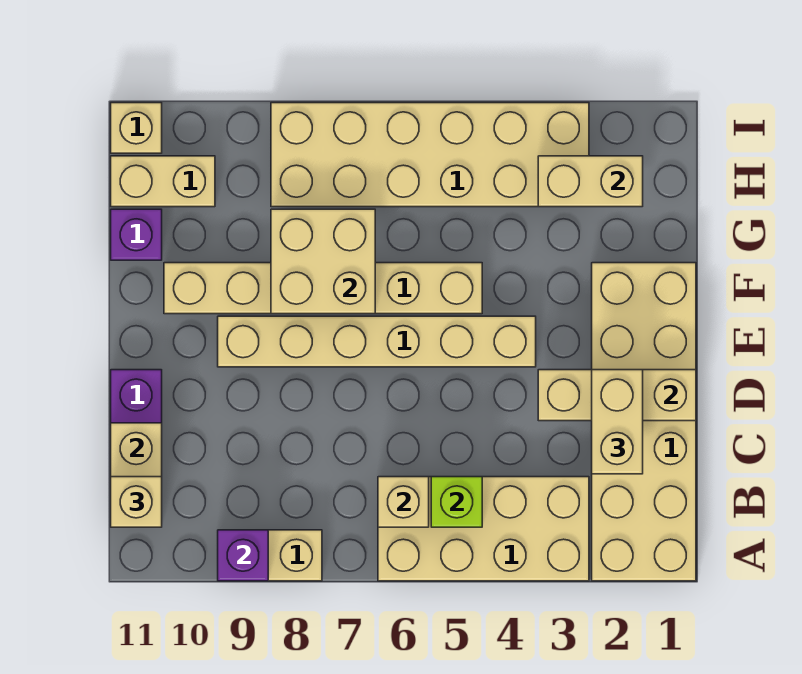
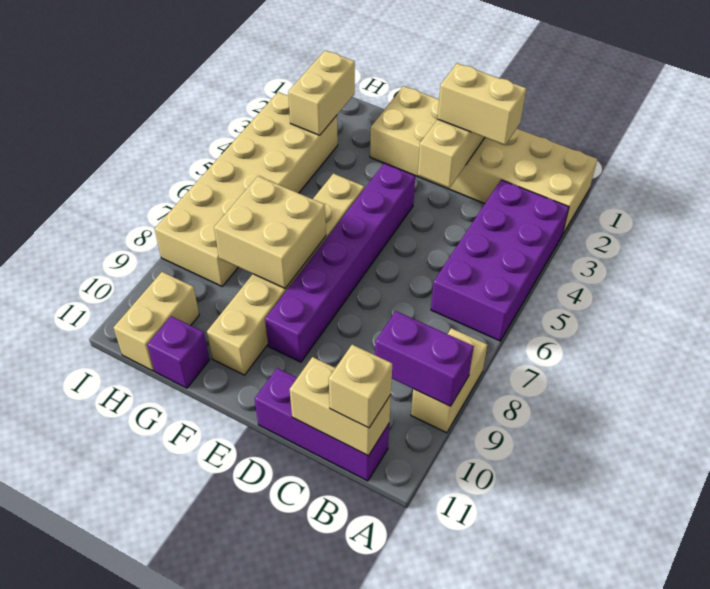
tan 2x4 brick [378,477,589,581] -> purple 2x4 brick [431,180,569,341]
purple 1x1 brick [218,530,268,581] -> purple 1x2 brick [375,311,474,406]
lime 1x1 brick [431,477,482,527] -> none
tan 1x1 brick [378,477,429,527] -> none
tan 1x6 brick [218,316,536,367] -> purple 1x6 brick [265,163,415,362]
tan 1x1 brick [111,103,162,153] -> none

